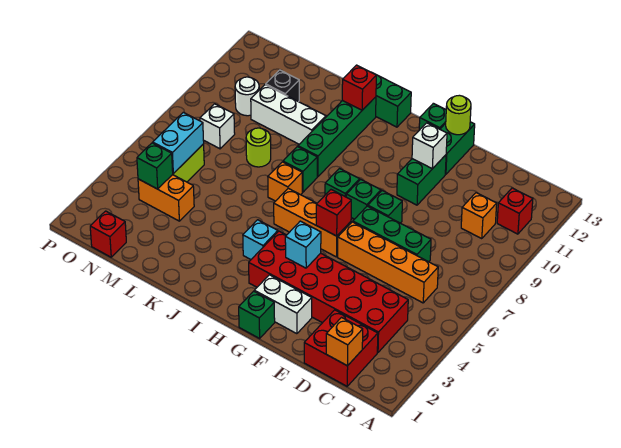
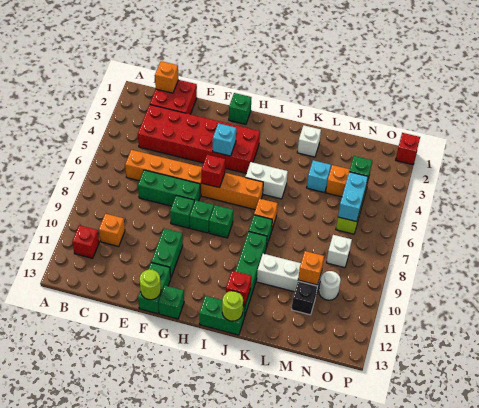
white 1x2 brick [254,275,312,334] -> white 1x2 brick moved to [245,162,288,199]
white 1x1 brick [412,123,447,169] -> white 1x1 brick moved to [297,125,321,157]
cyan 1x1 brick [243,220,278,259] -> cyan 1x1 brick moved to [307,160,331,193]
lime 1x1 round brick [246,128,271,167] -> lime 1x1 round brick moved to [222,291,243,321]
none -> orange 1x1 brick [298,251,324,285]
red 1x1 brick [90,211,126,257] -> red 1x1 brick moved to [396,133,420,165]

